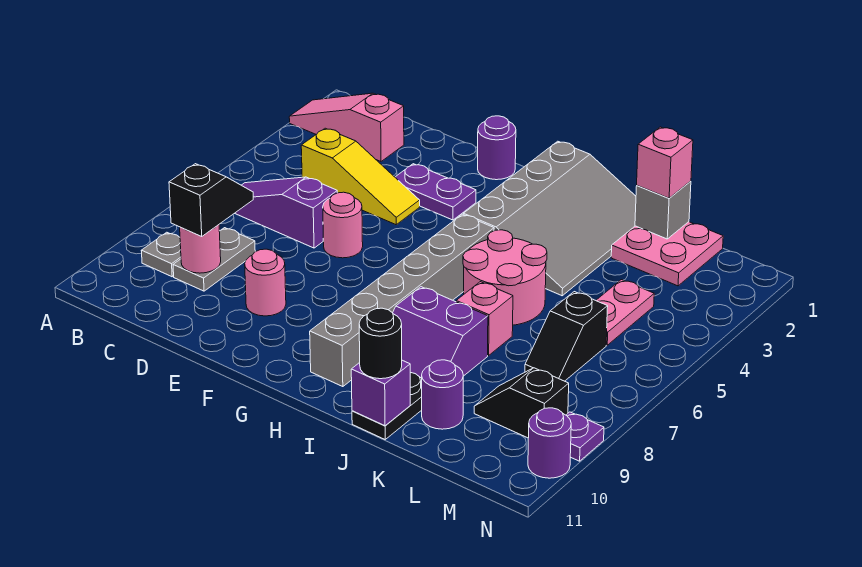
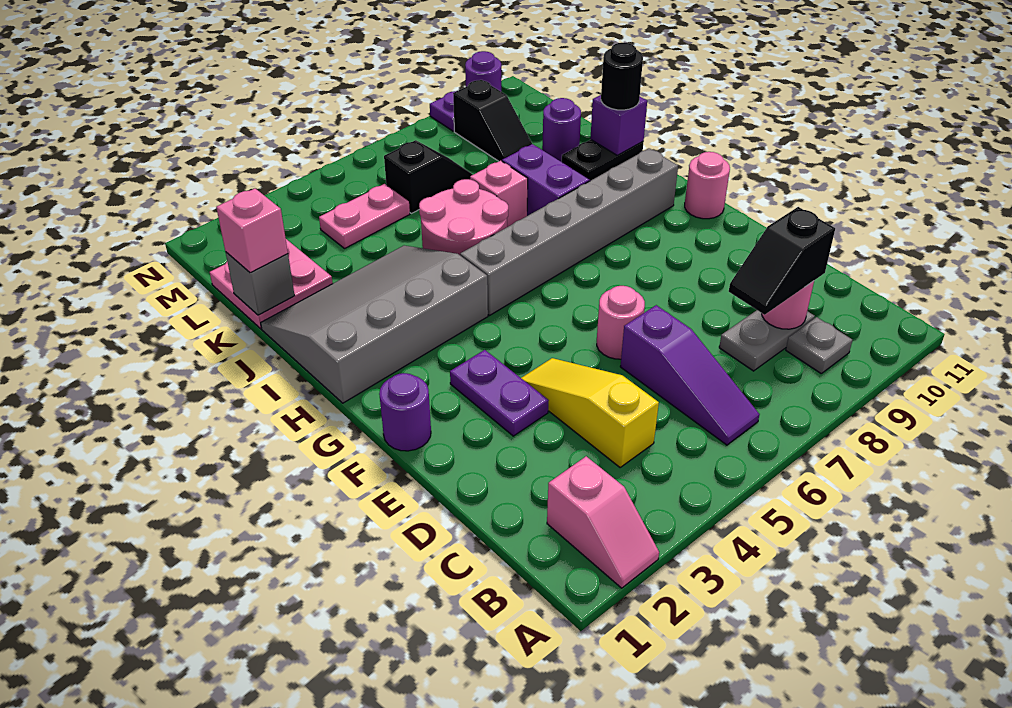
pink 1x3 slope [289,93,404,161] -> pink 1x2 slope [547,456,659,588]
pink 1x1 round brick [245,249,286,316] -> pink 1x1 round brick moved to [685,152,730,219]

